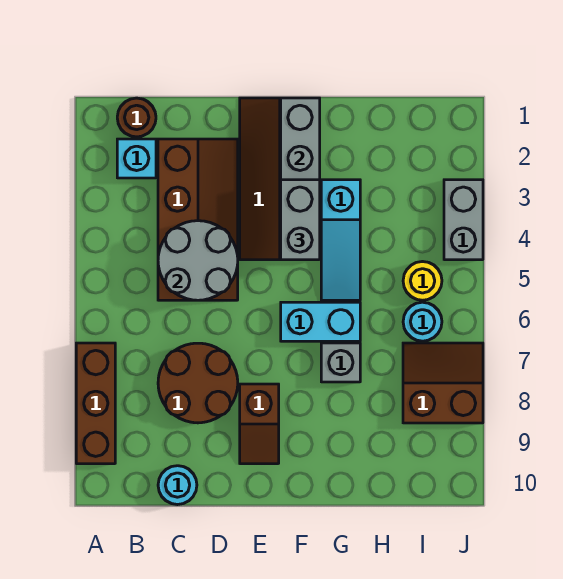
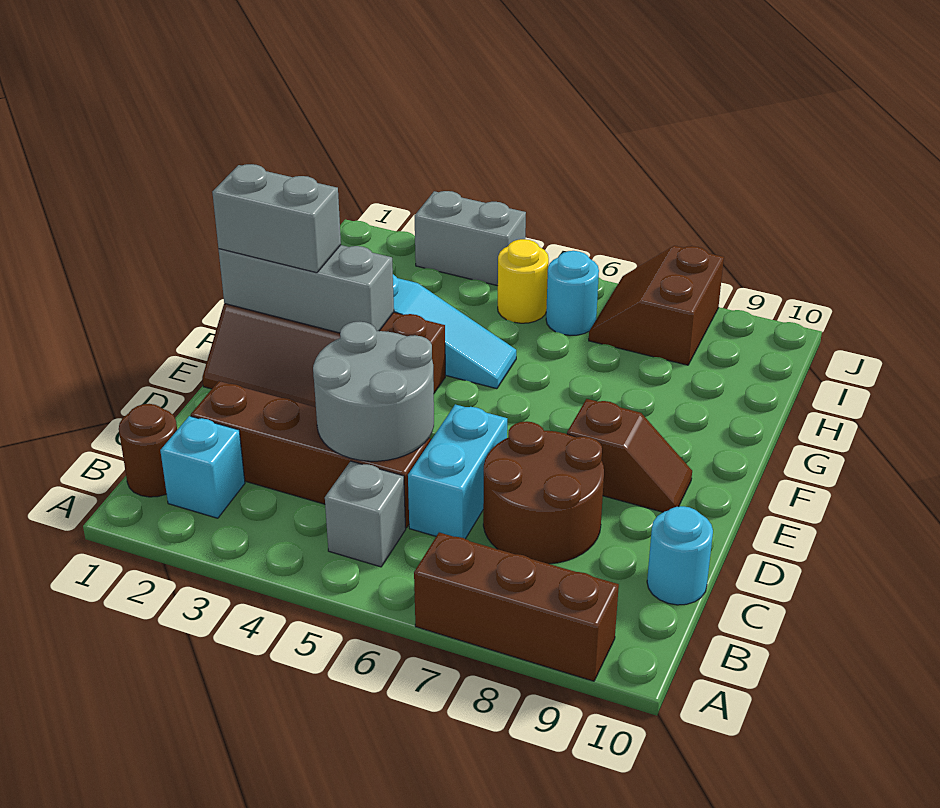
grey 1x2 brick [281,180,320,260] -> grey 1x2 brick moved to [212,164,341,273]
cyan 1x2 brick [281,302,360,341] -> cyan 1x2 brick moved to [408,404,507,539]
grey 1x1 brick [321,343,360,382] -> grey 1x1 brick moved to [325,461,406,567]

